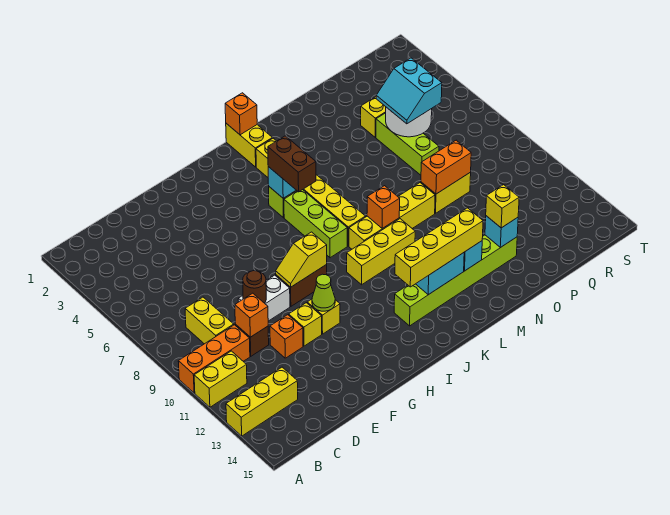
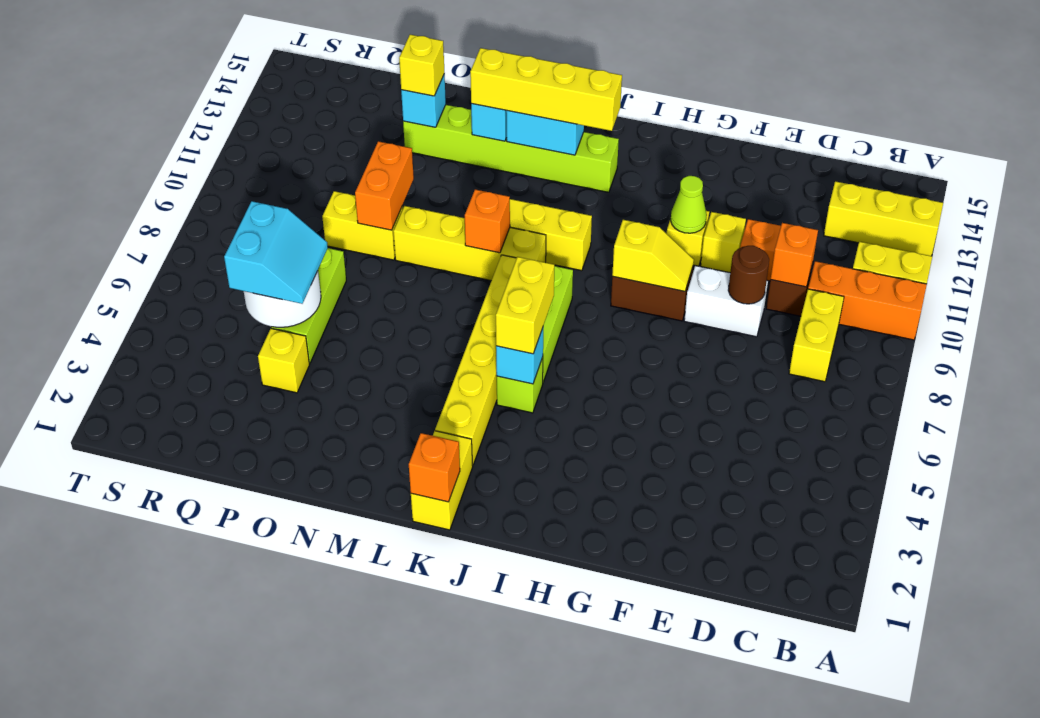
brown 1x2 brick [268,136,316,192] -> yellow 1x2 brick [496,257,554,354]
orange 1x2 brick [421,140,471,194] -> orange 1x2 brick turned to [355,141,414,230]

